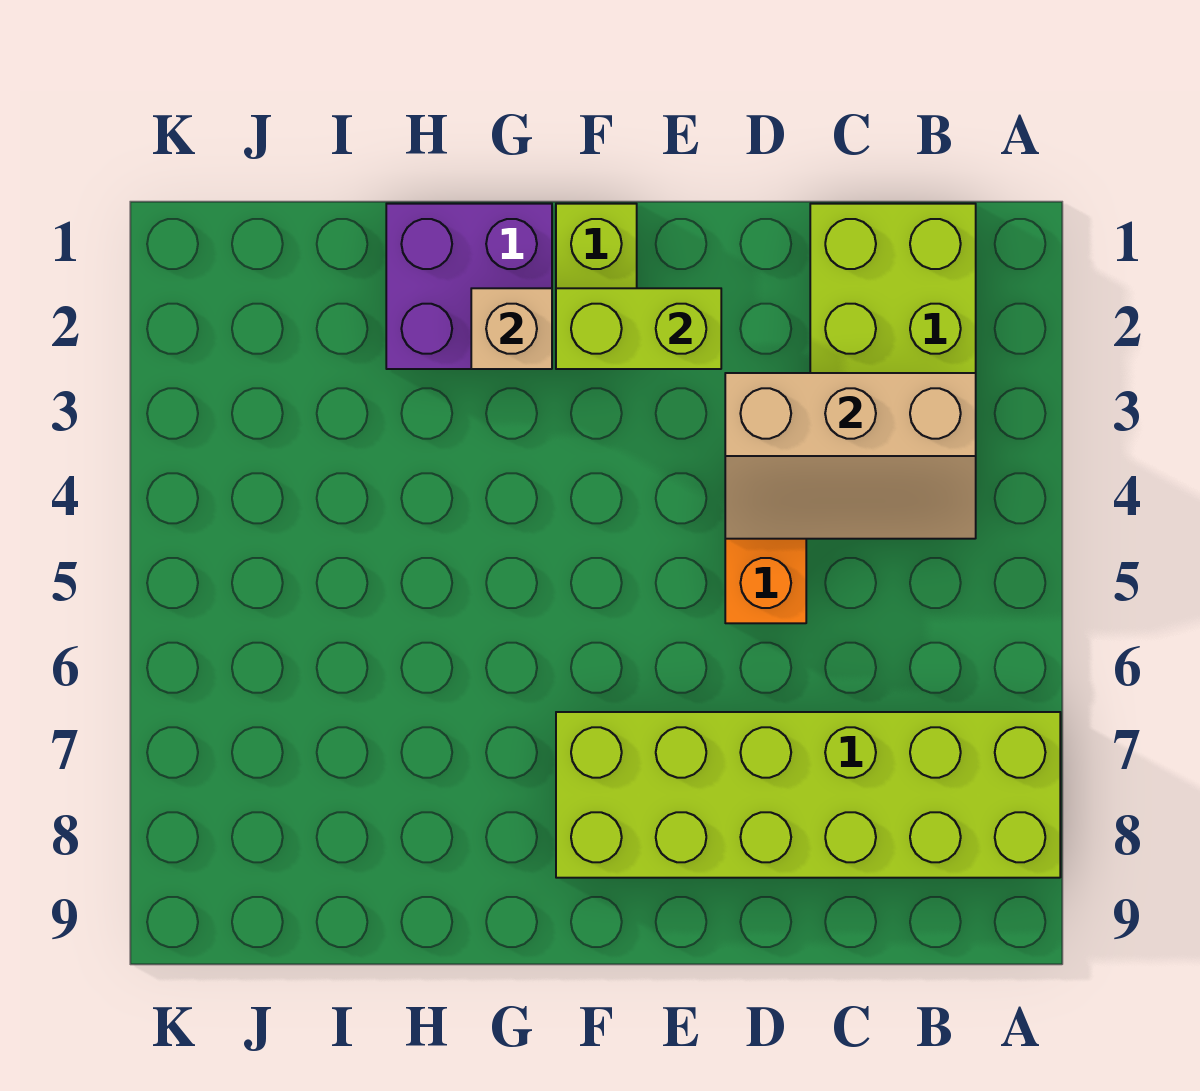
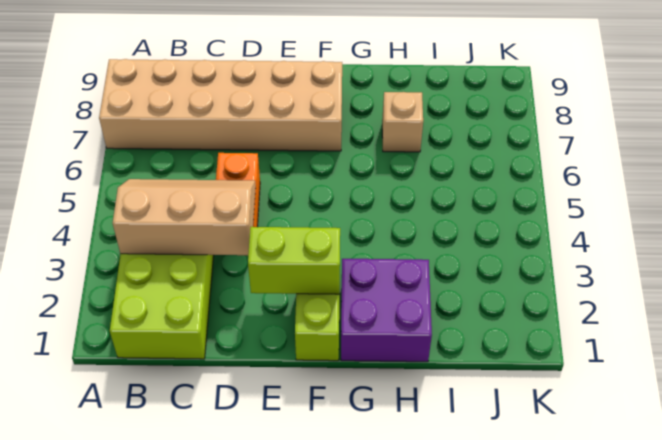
lime 2x6 brick [556,712,1060,878] -> tan 2x6 brick [99,59,342,151]
tan 1x1 brick [471,288,552,369] -> tan 1x1 brick moved to [382,92,423,152]

